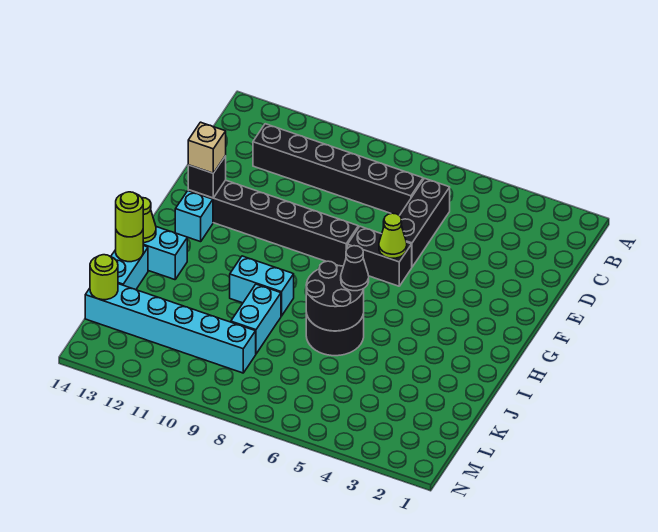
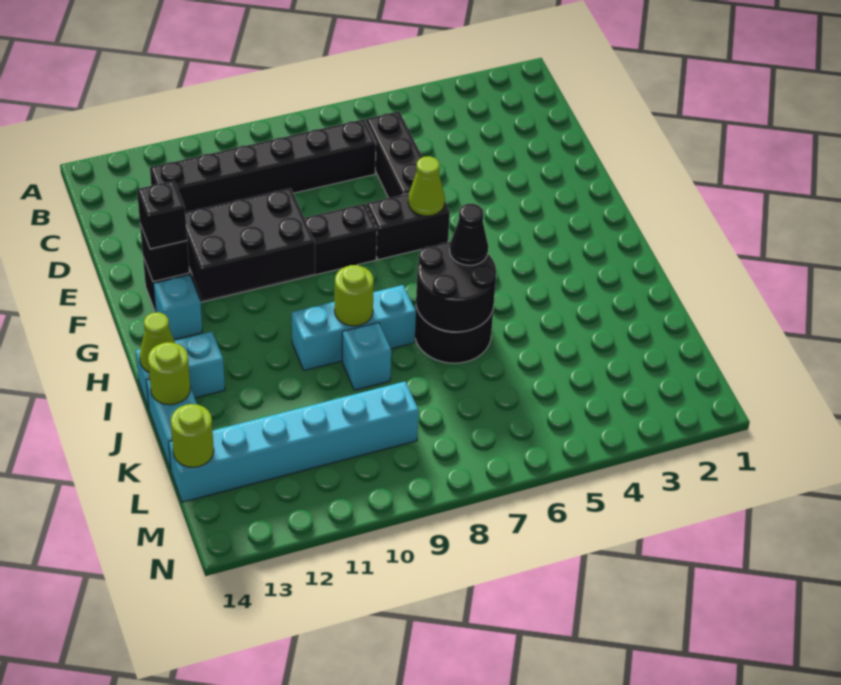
none -> black 2x3 brick [185,188,315,301]
tan 1x1 brick [188,122,226,173] -> black 1x1 brick [137,181,187,249]
cyan 1x2 brick [230,256,294,316] -> cyan 1x3 brick [292,285,416,370]
cyan 1x2 brick [231,284,281,354] -> cyan 1x1 brick [342,323,391,390]
lime 1x1 round brick [116,192,143,237] -> lime 1x1 round brick moved to [335,265,374,326]

